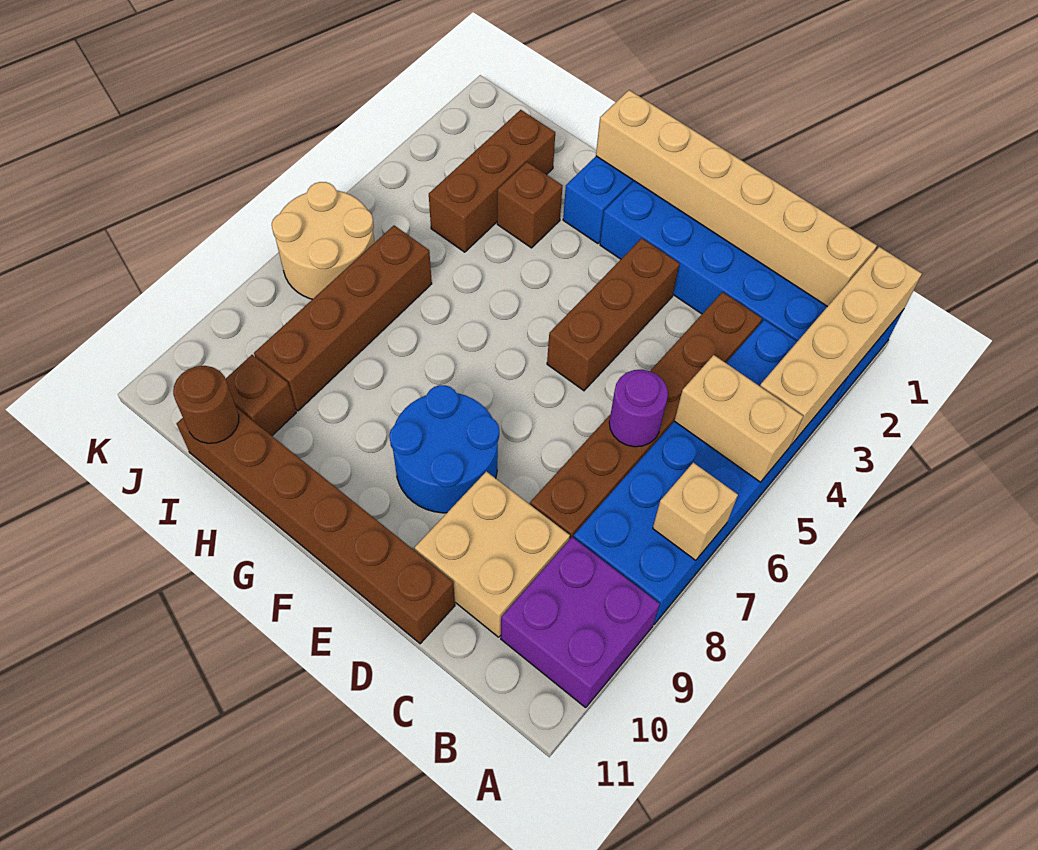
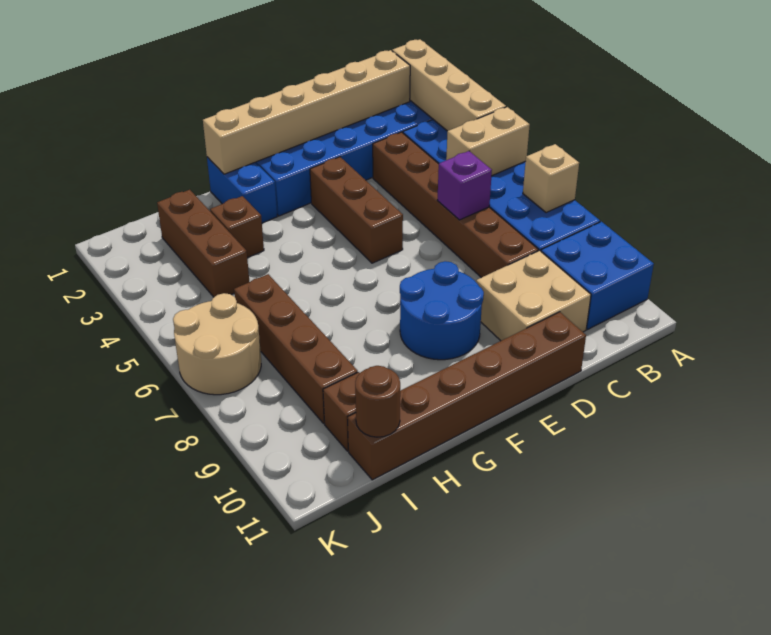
purple 2x2 brick [501,537,660,708] -> blue 2x2 brick [541,222,654,329]
purple 1x1 round brick [609,370,668,447] -> purple 1x1 brick [437,151,492,220]

